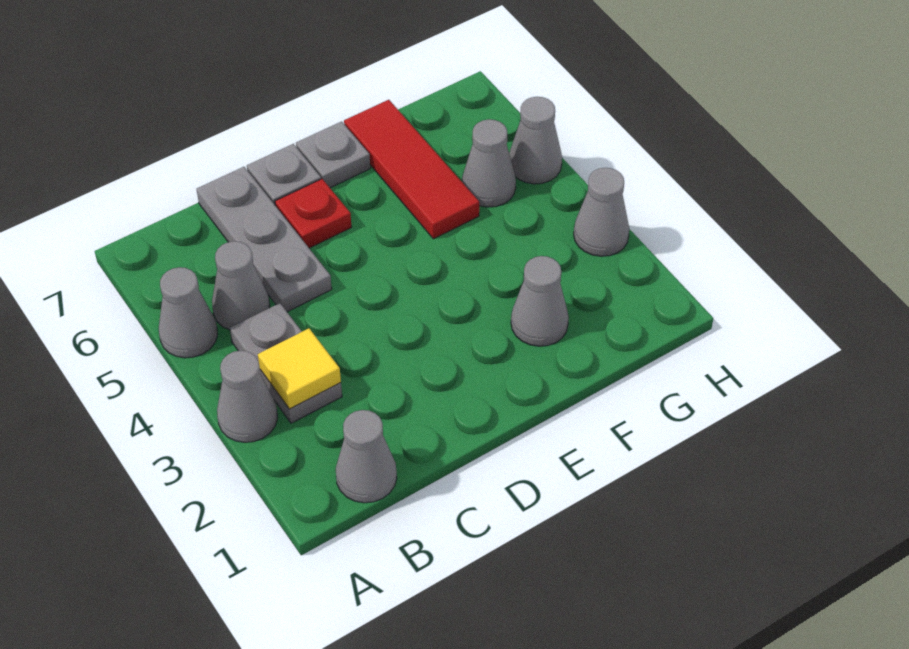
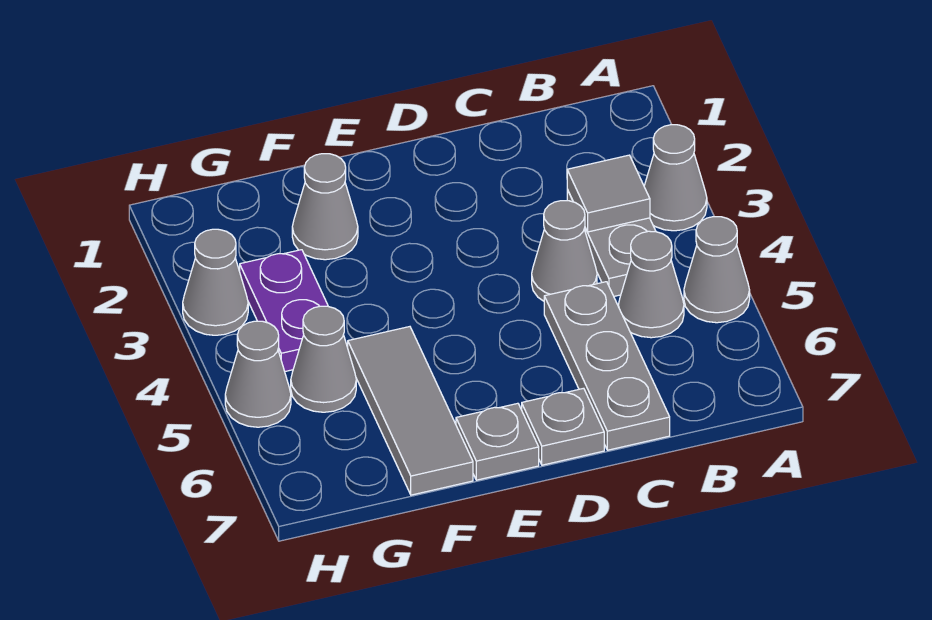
grey 1x1 cone [336,410,397,503] -> grey 1x1 cone moved to [532,201,597,301]
yellow 1x1 tile [258,328,341,409] -> grey 1x1 tile [567,155,650,232]
red 1x1 plate [275,179,351,248] -> none
red 1x3 tile [344,100,479,239] -> grey 1x3 tile [348,327,473,495]
none -> purple 1x2 plate [240,250,328,371]

